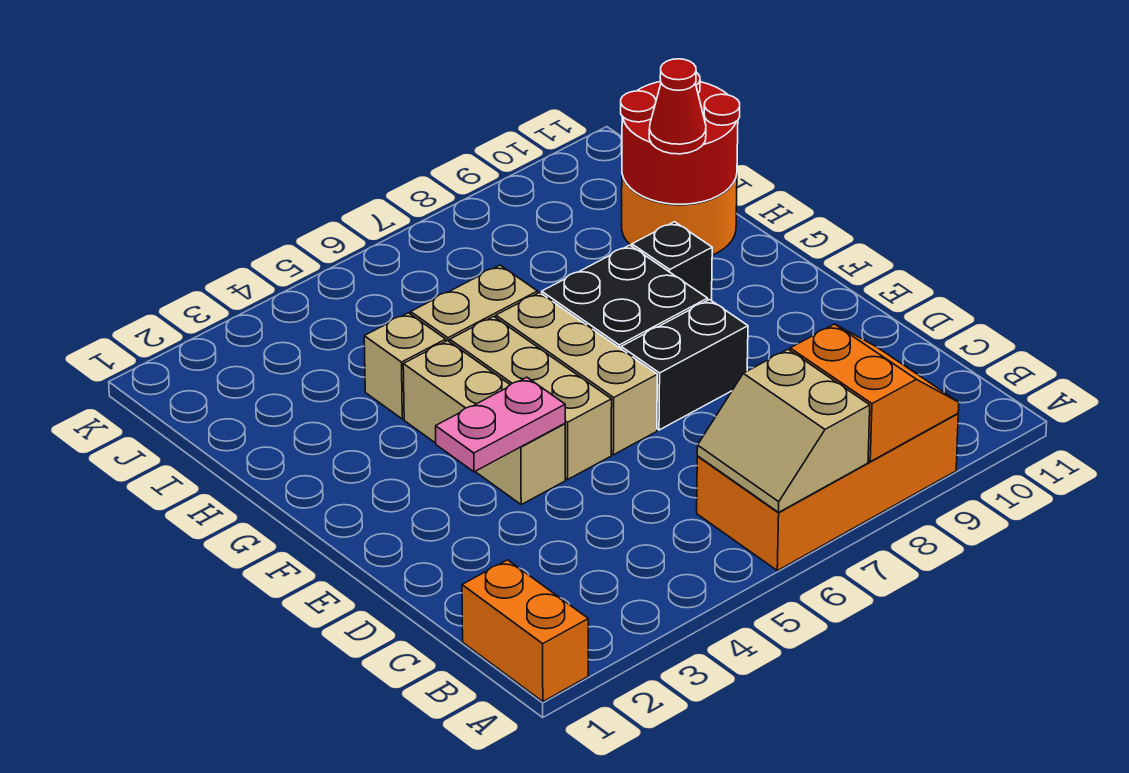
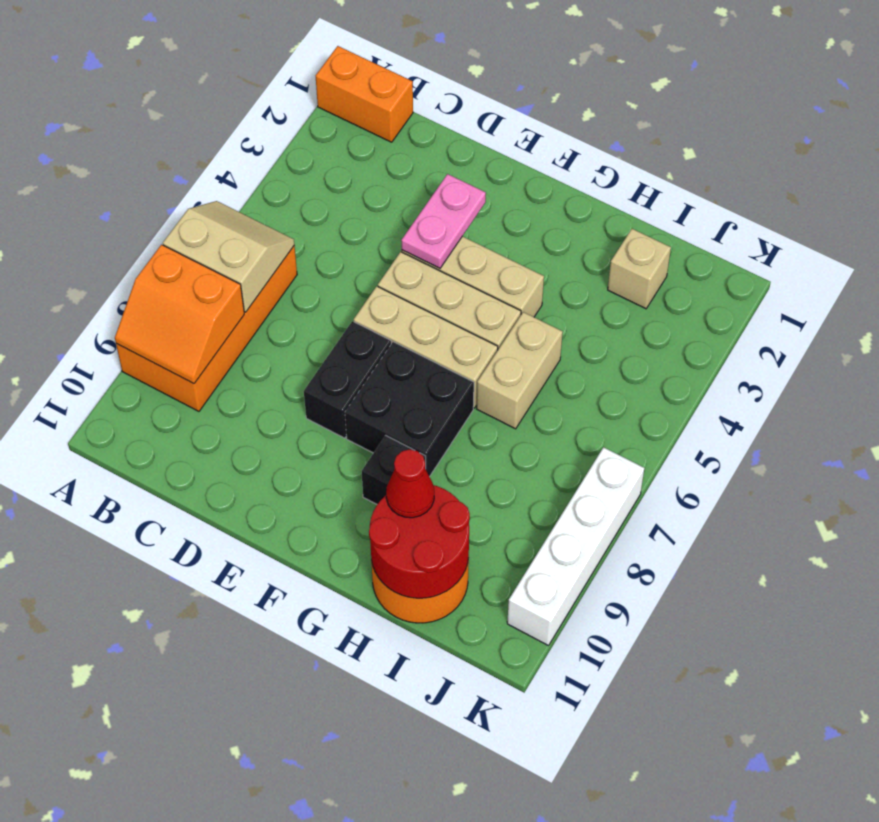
tan 1x1 brick [364,313,446,419] -> tan 1x1 brick moved to [608,229,671,309]
none -> white 1x4 brick [507,447,644,646]

